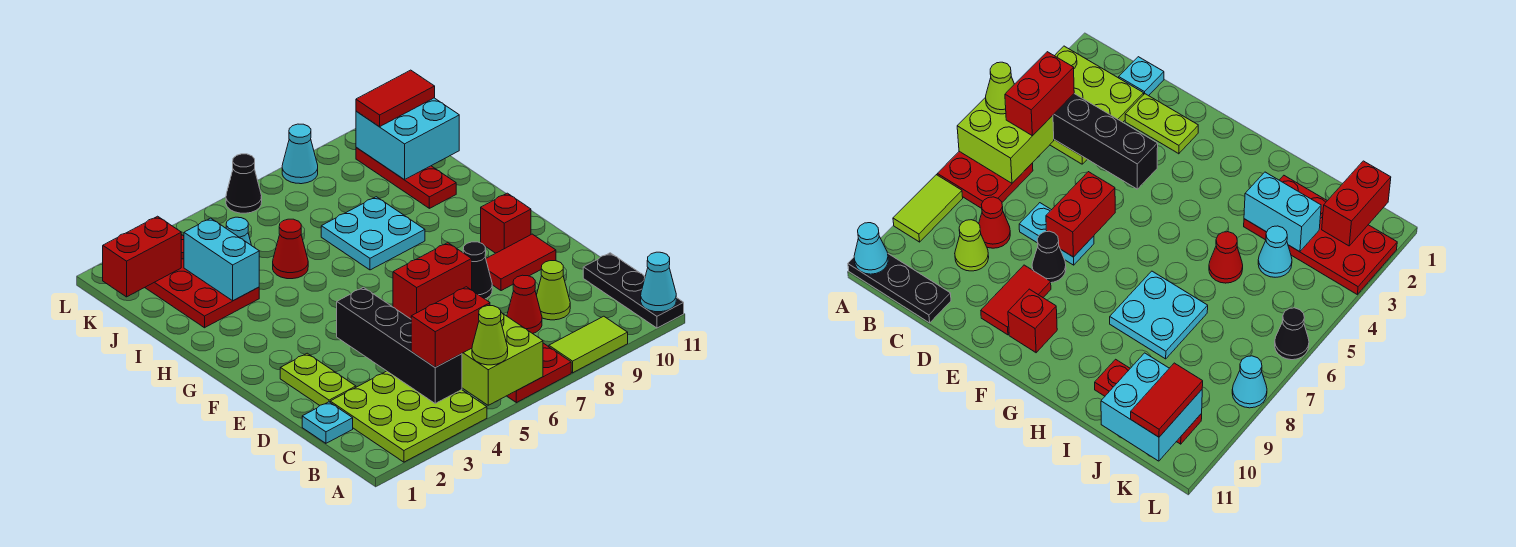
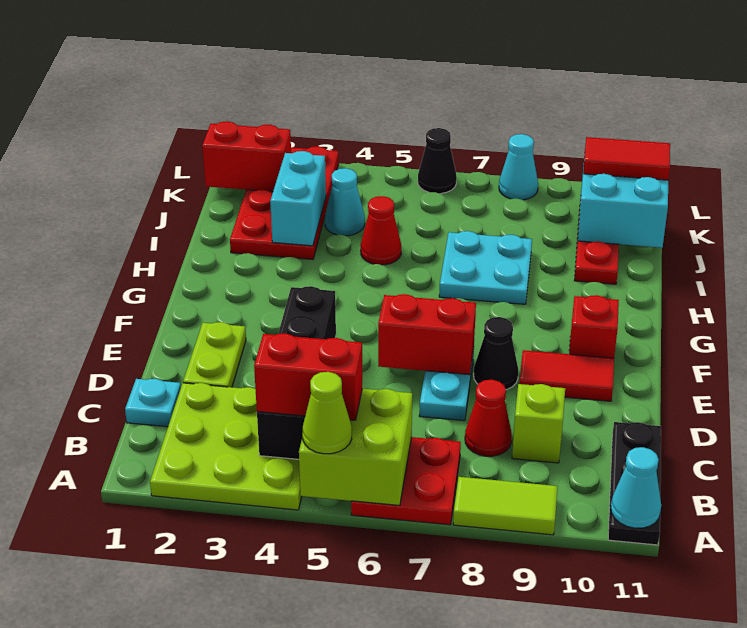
lime 1x1 cone [536,261,570,320] -> lime 1x1 brick [512,384,565,463]

